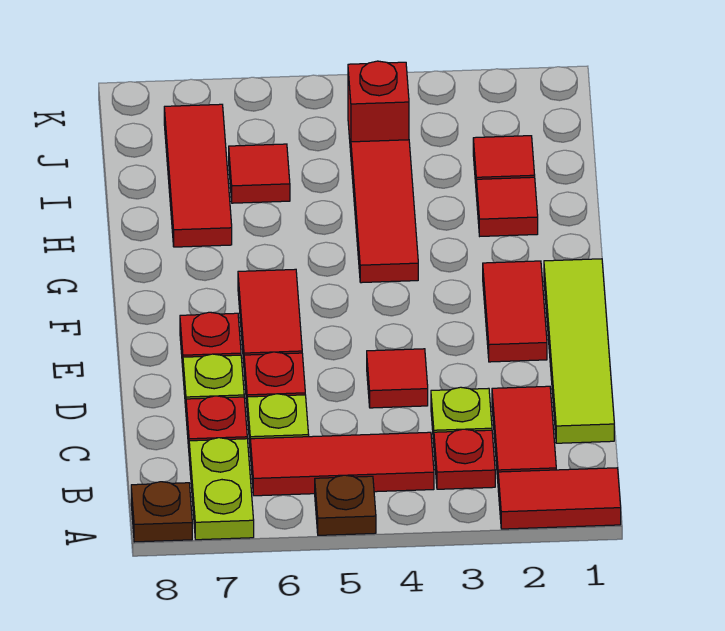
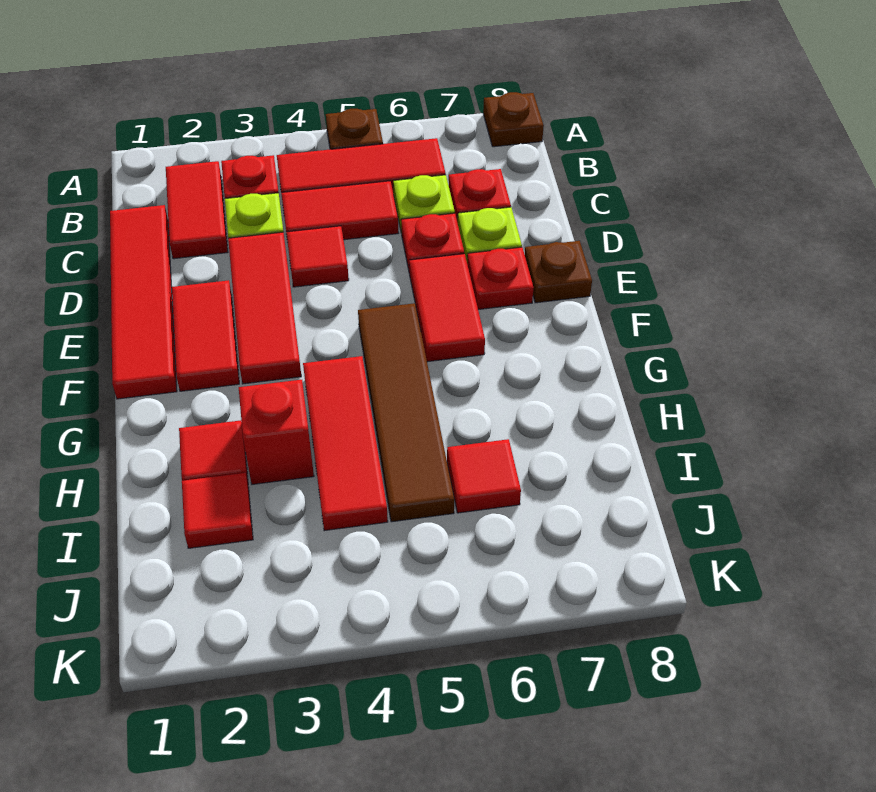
red 1x2 tile [498,468,621,529] -> red 1x2 tile moved to [281,181,398,240]
lime 1x2 plate [189,438,254,540] -> none
lime 1x4 tile [544,259,614,443] -> red 1x4 tile [110,205,177,399]
none -> brown 1x1 plate [525,241,592,303]
none -> brown 1x4 tile [358,303,454,522]
red 1x3 tile [164,104,232,247] -> red 1x3 tile moved to [228,232,301,384]
red 1x1 brick [348,61,409,152] -> red 1x1 brick moved to [239,380,314,484]

